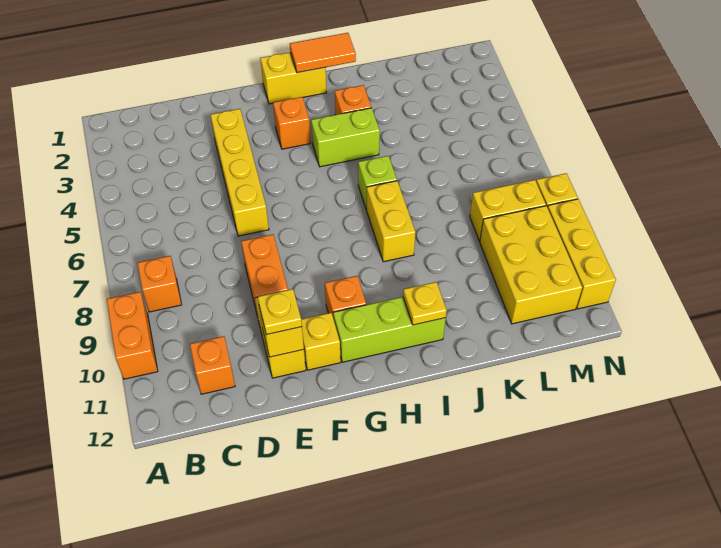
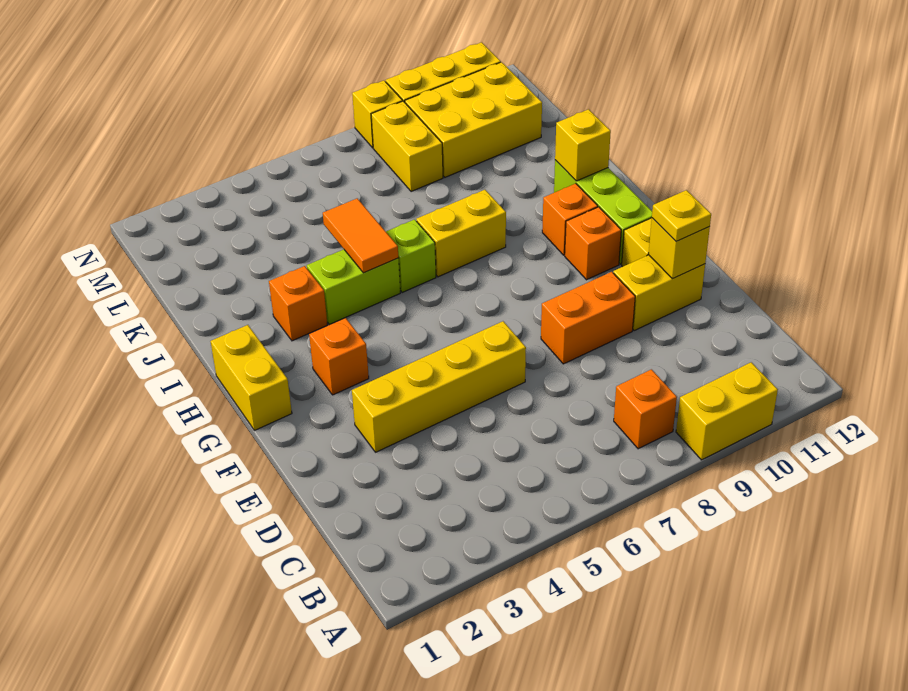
orange 1x2 brick [107,292,158,379] -> yellow 1x2 brick [676,362,778,460]
orange 1x1 brick [190,336,235,394] -> orange 1x1 brick moved to [542,184,598,255]
orange 1x2 tile [290,33,356,73] -> orange 1x2 tile moved to [323,198,398,273]
lime 1x2 brick [311,108,380,167] -> lime 1x2 brick turned to [307,249,400,325]
yellow 1x1 plate [403,282,447,325] -> yellow 1x1 brick [555,109,611,181]

